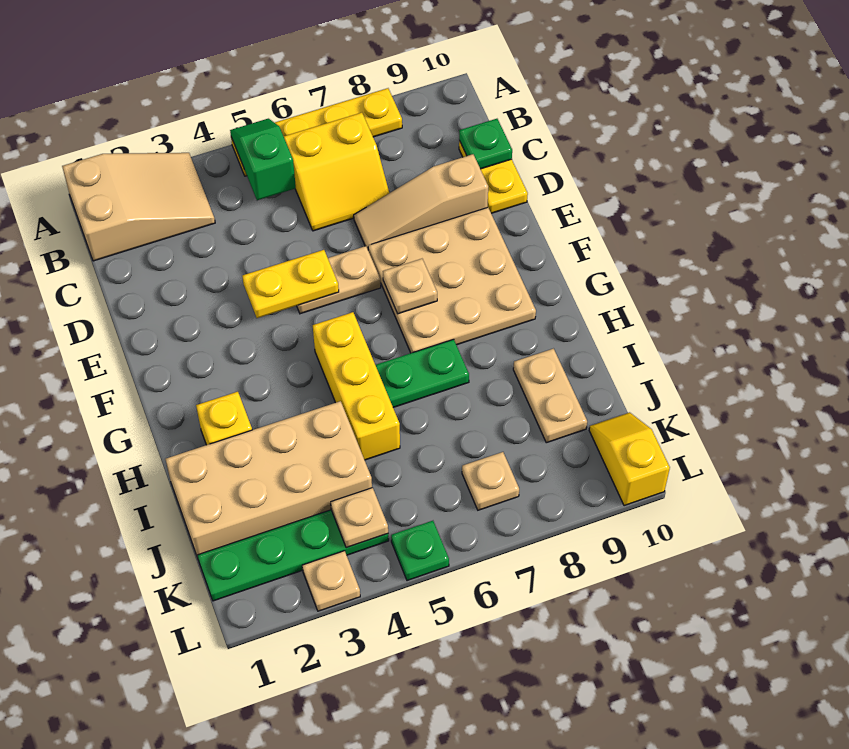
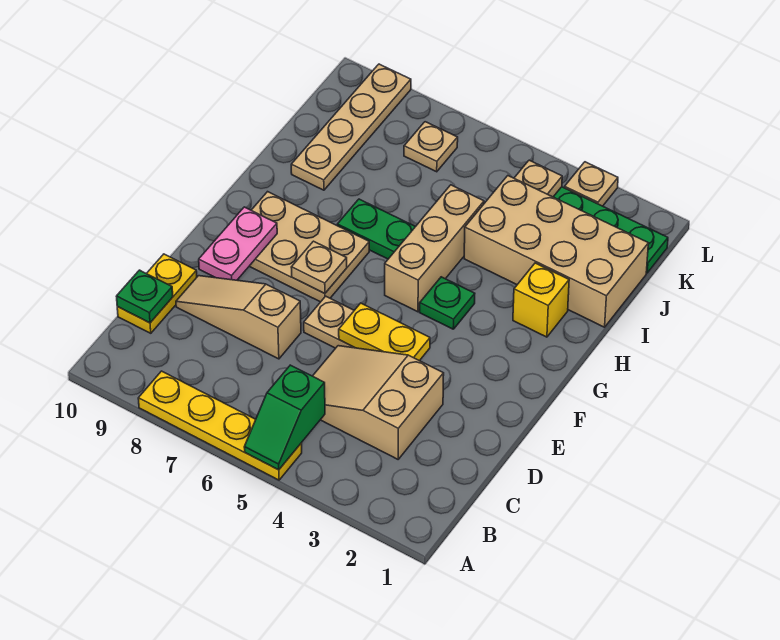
tan 2x3 slope [62,153,215,261] -> tan 2x3 slope moved to [313,346,444,459]
yellow 2x2 slope [284,113,389,231] -> none
tan 1x3 slope [354,154,488,249] -> tan 1x3 slope turned to [176,276,301,359]
tan 3x3 plate [368,207,536,353] -> tan 2x3 plate [249,192,369,302]
none -> pink 1x2 plate [199,207,277,280]
yellow 1x3 brick [313,312,400,460] -> tan 1x3 brick [385,185,484,312]
tan 1x2 plate [513,349,587,443] -> tan 1x4 plate [291,64,411,190]
yellow 1x2 slope [589,412,670,506] -> none
green 1x1 plate [391,521,449,581] -> green 1x1 plate moved to [420,277,475,329]

